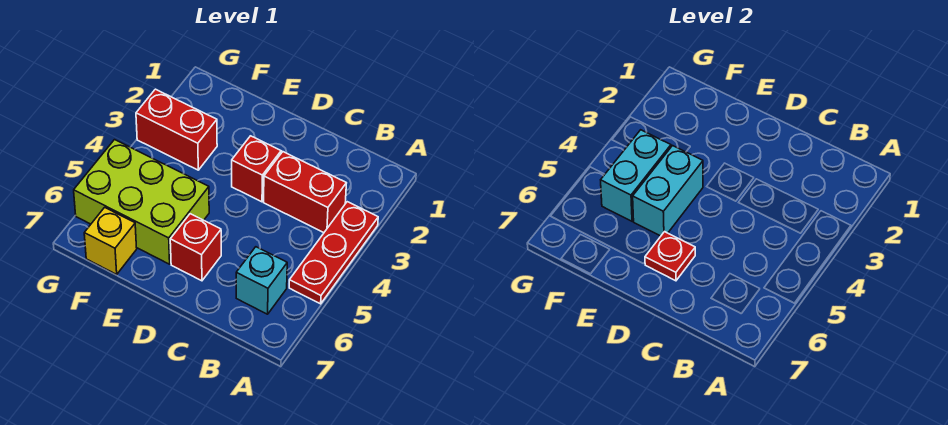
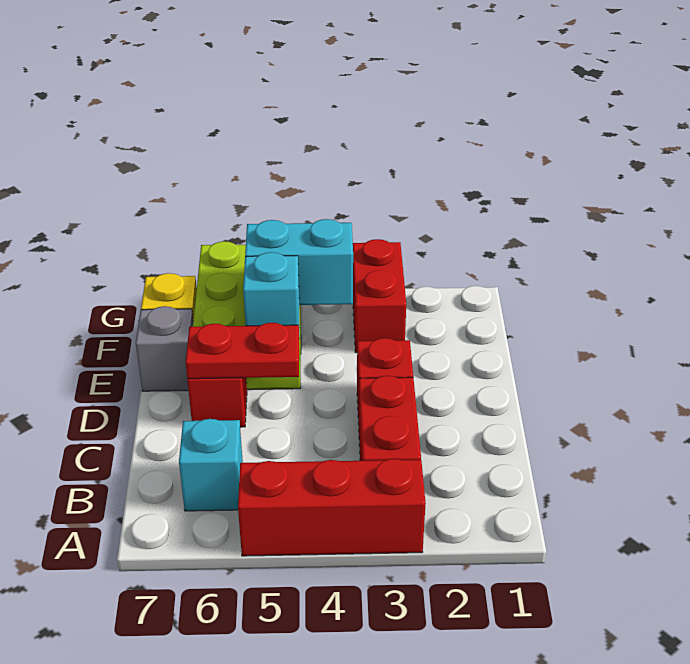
red 1x3 plate [289,202,378,304] -> red 1x3 brick [238,459,426,556]
red 1x1 plate [645,232,695,281] -> red 1x2 plate [186,323,299,379]
cyan 1x2 brick [633,146,703,236] -> cyan 1x1 brick [243,252,299,326]
none -> grey 1x1 brick [136,306,193,391]

